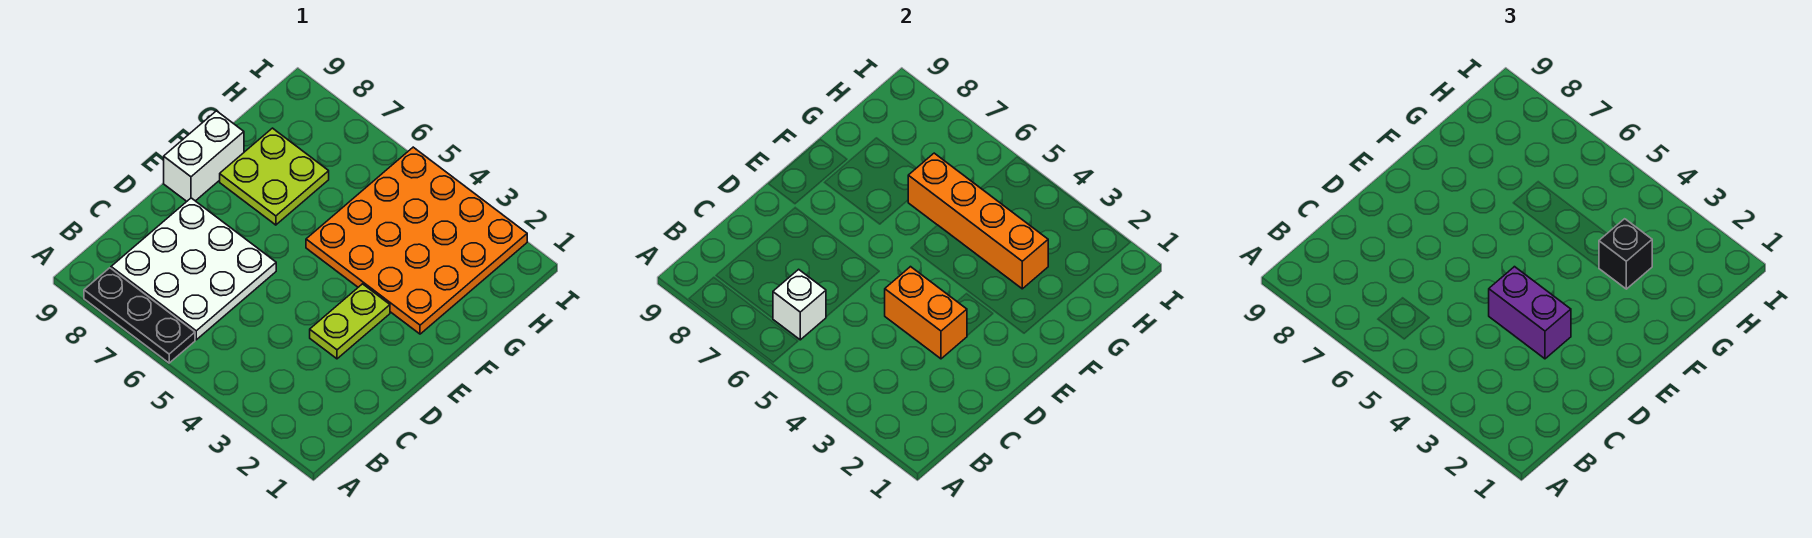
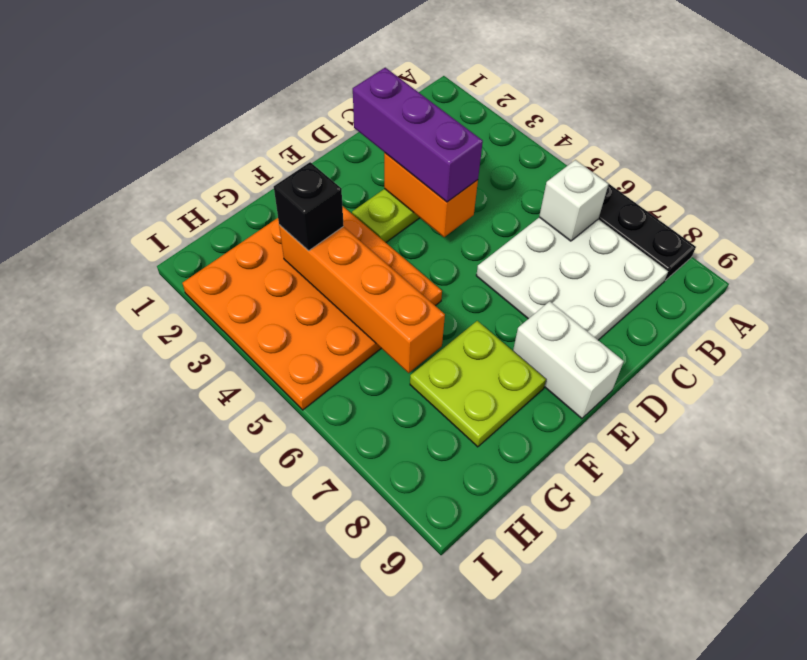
purple 1x2 brick [1489,267,1571,359] -> purple 1x3 brick [353,68,483,202]
white 1x2 brick [164,111,244,201] -> white 1x2 brick turned to [513,301,624,419]

